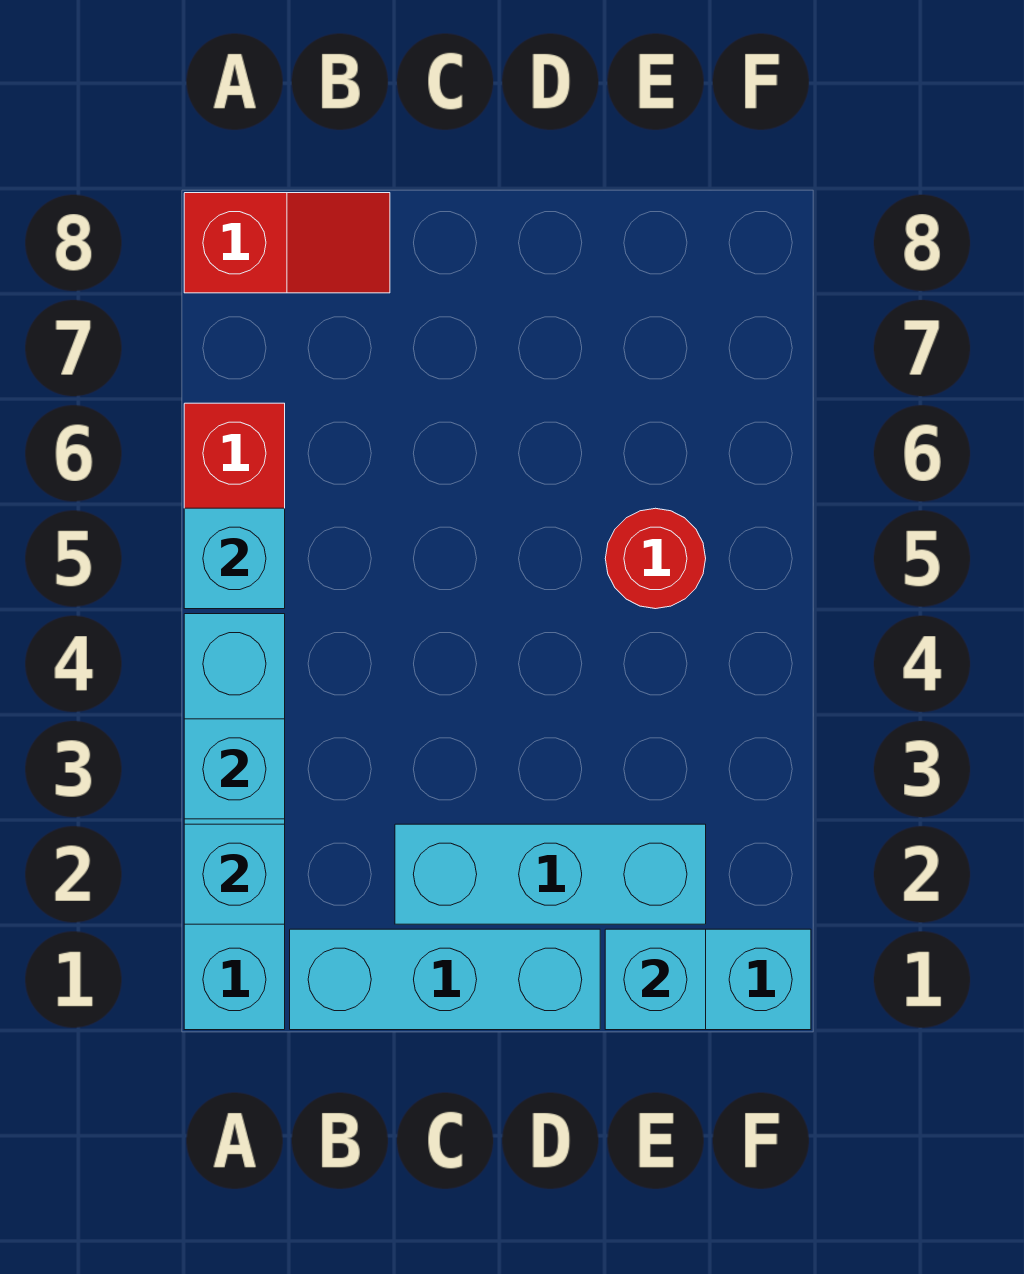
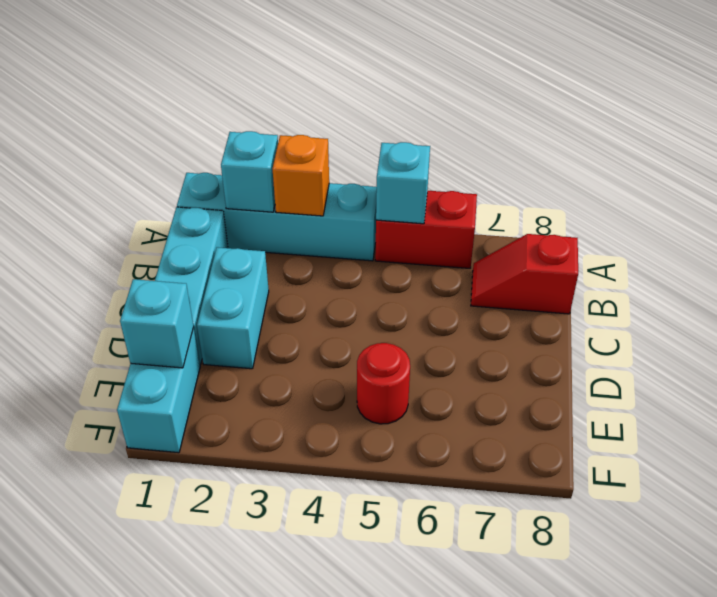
cyan 1x1 brick [184,719,285,819] -> orange 1x1 brick [273,135,329,216]
red 1x2 slope [184,193,390,293] -> red 1x2 slope turned to [471,234,578,314]
cyan 1x3 brick [395,824,706,924] -> cyan 1x2 brick [197,247,269,369]

